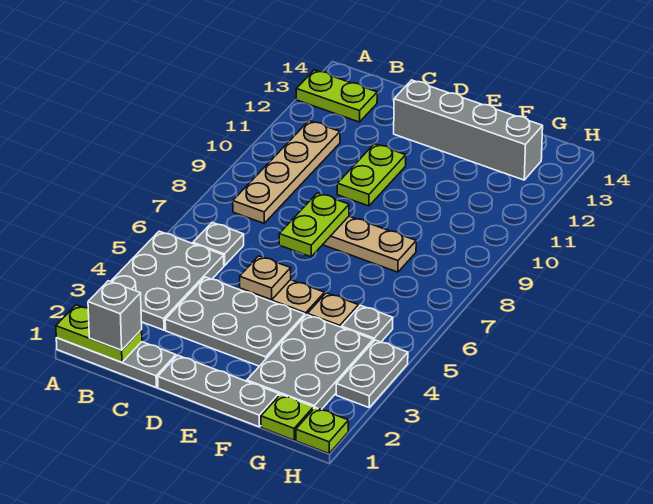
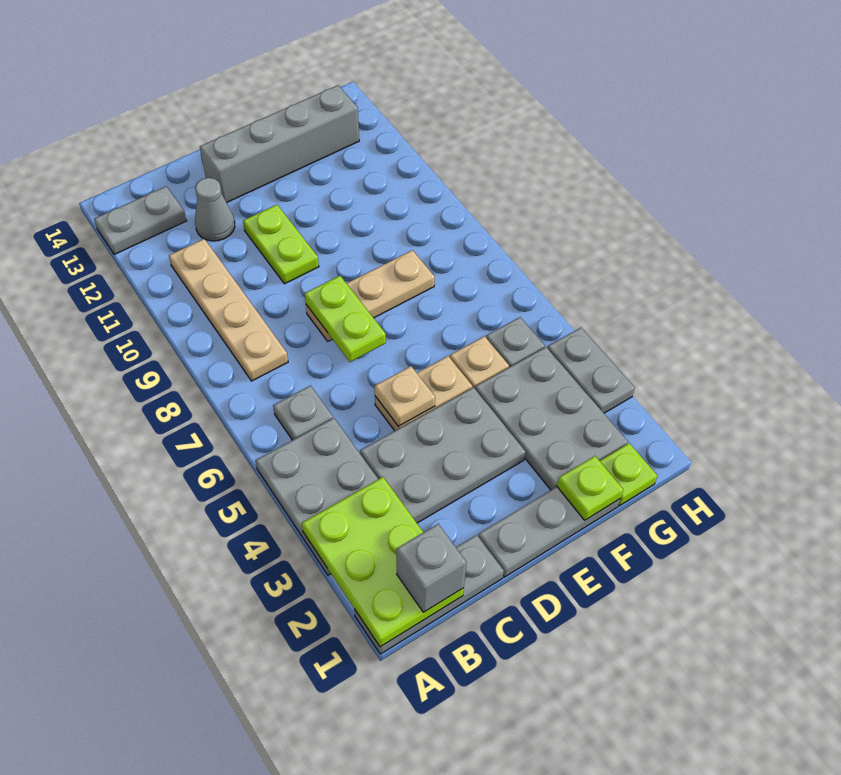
lime 1x2 plate [56,305,142,362] -> lime 2x3 plate [302,477,464,647]
lime 1x2 plate [296,70,377,122] -> grey 1x2 plate [94,186,186,255]
none -> grey 1x1 cone [195,178,235,241]
lime 1x1 plate [296,407,349,453] -> lime 1x1 plate moved to [557,456,623,520]

